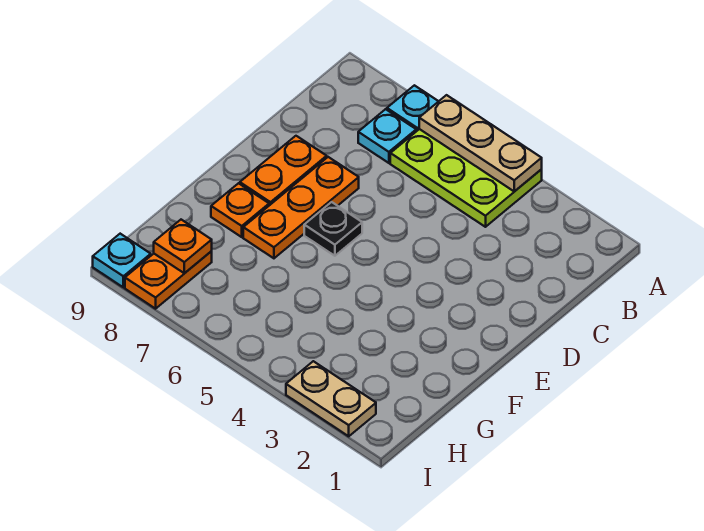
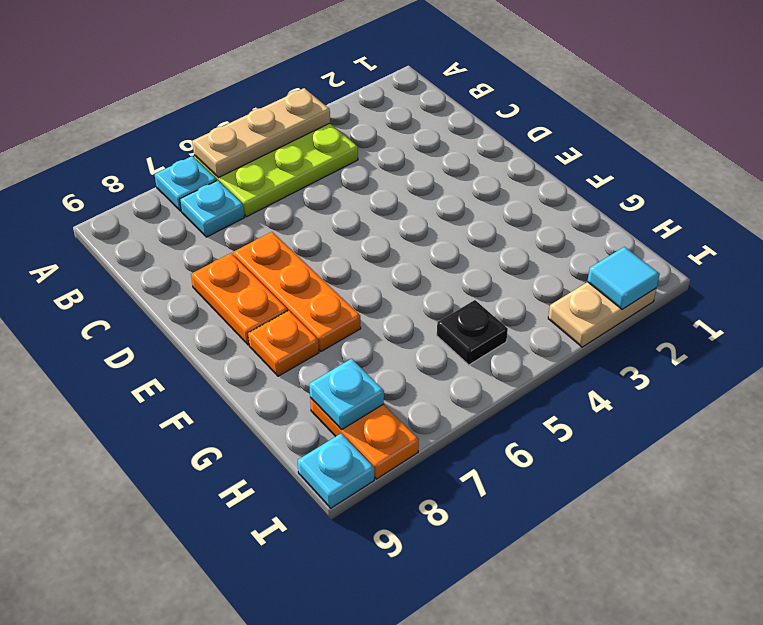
black 1x1 plate [304,202,362,256] -> black 1x1 plate moved to [437,300,508,365]
orange 1x1 plate [154,220,212,273] -> cyan 1x1 plate [309,359,384,430]
none -> cyan 1x1 tile [588,247,660,309]

